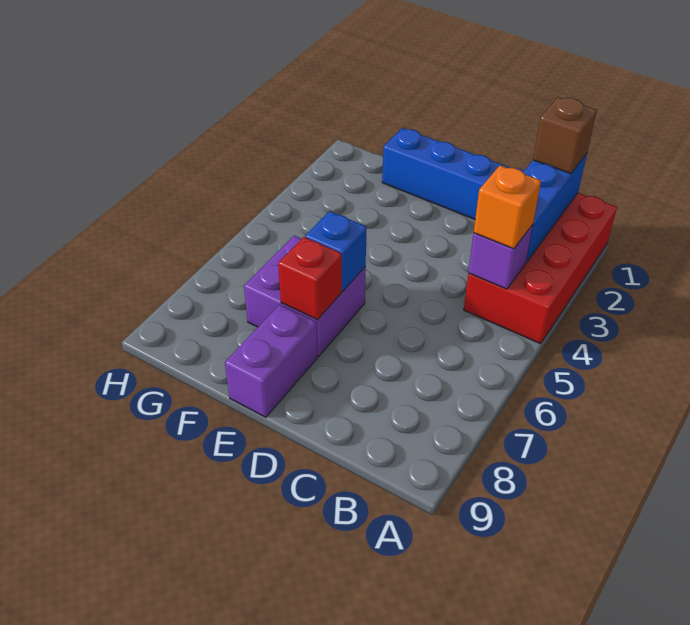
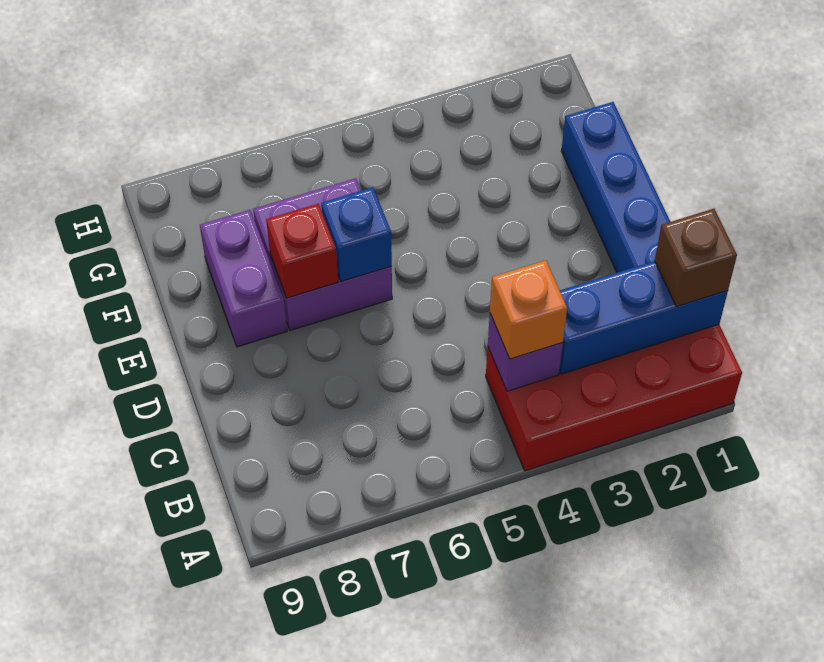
purple 1x2 brick [225,305,317,417] -> purple 1x2 brick turned to [200,210,287,347]

